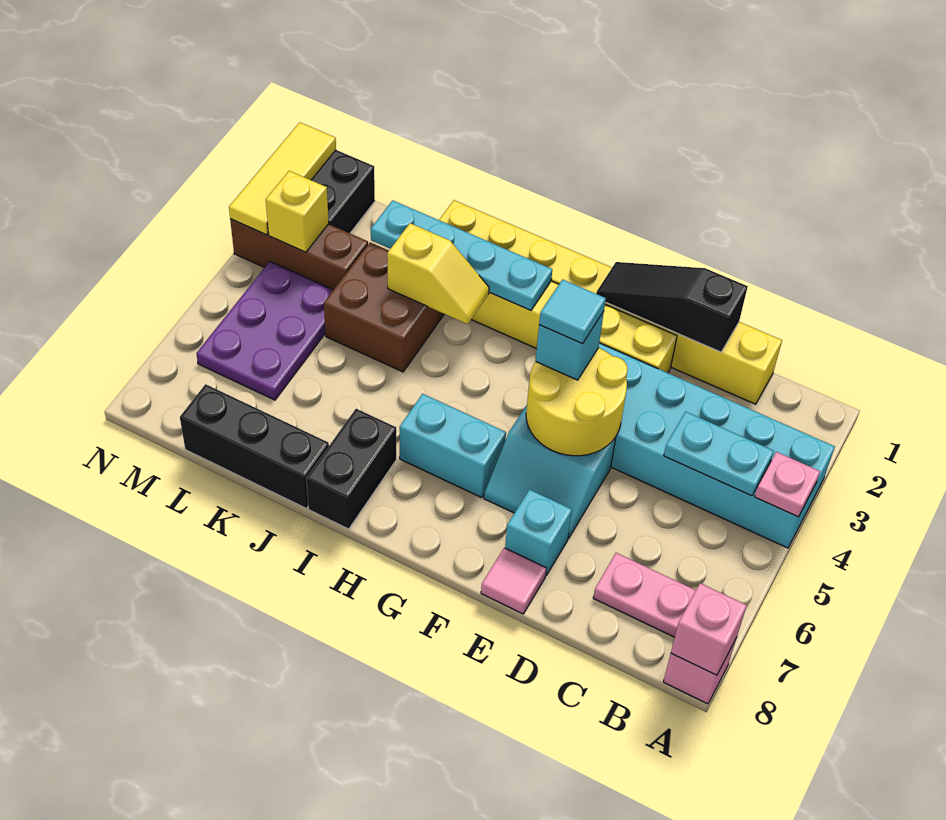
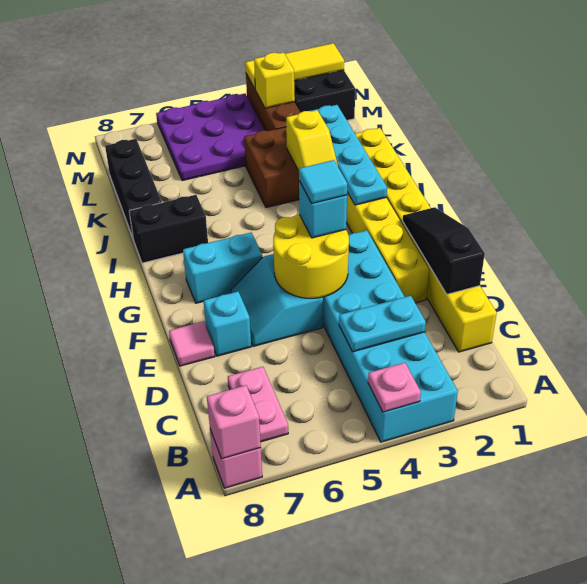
cyan 1x2 plate [664,412,774,496] -> cyan 1x2 plate turned to [339,296,426,352]
cyan 1x2 brick [400,394,506,498] -> cyan 1x2 brick turned to [183,232,263,303]
purple 2x3 plate [196,261,333,400] -> purple 3x3 plate [156,94,265,181]

